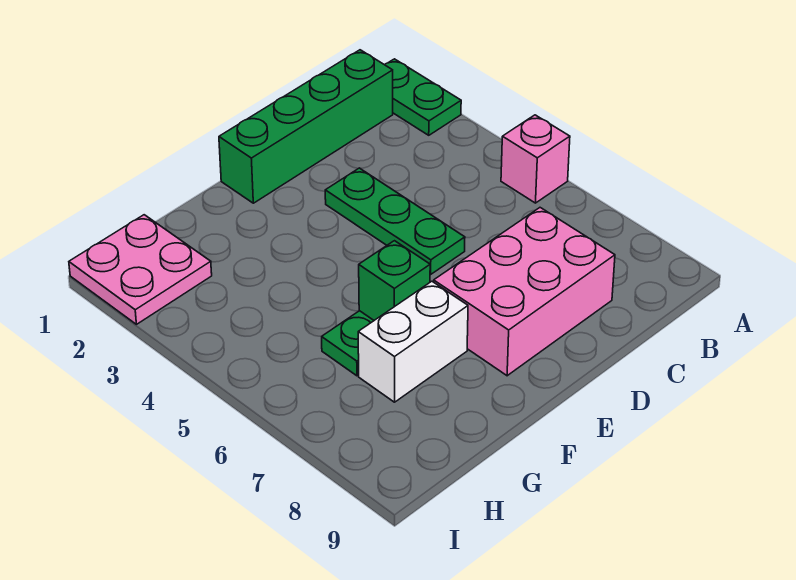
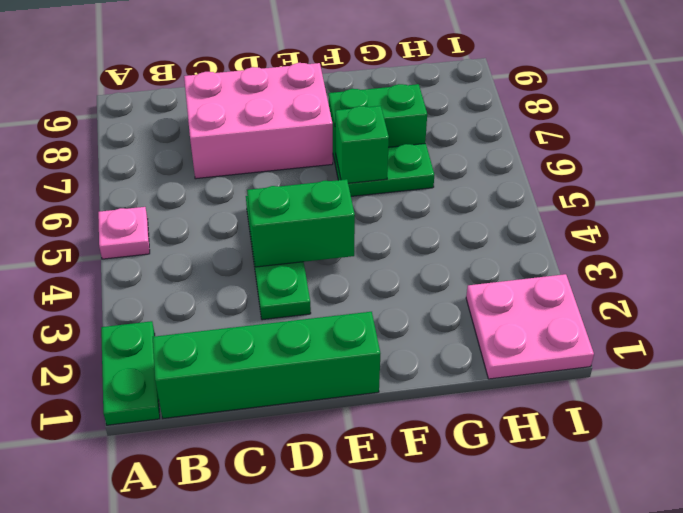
pink 1x1 brick [501,115,570,203] -> pink 1x1 plate [98,207,150,259]
none -> green 1x2 brick [247,179,355,267]
white 1x2 brick [358,281,468,402] -> green 1x2 brick [328,84,427,162]

